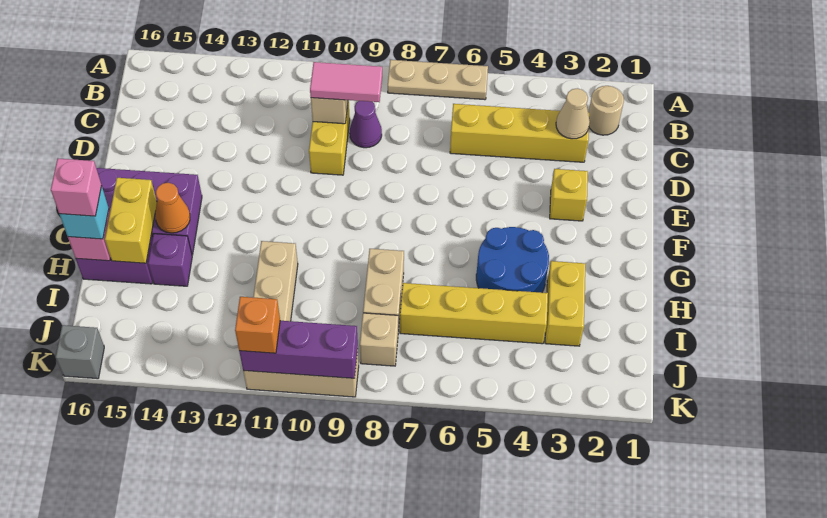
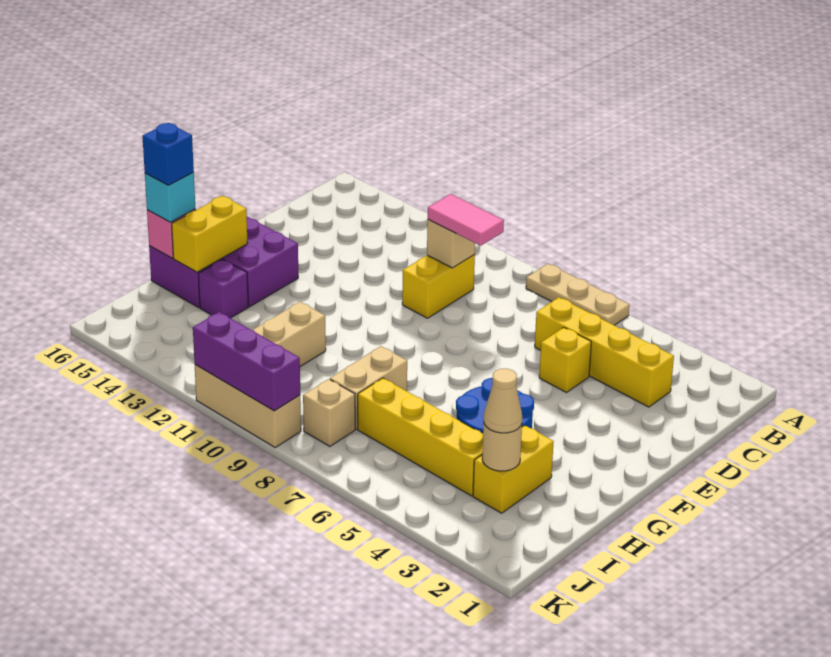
tan 1x1 round brick [589,86,624,135] -> tan 1x1 round brick moved to [482,424,522,471]
tan 1x1 cone [556,88,590,139] -> tan 1x1 cone moved to [484,369,522,433]
purple 1x1 cone [350,101,382,148] -> none
yellow 1x1 brick [550,169,588,221] -> yellow 1x1 brick moved to [539,327,591,392]
orange 1x1 cone [155,183,190,233] -> none
pink 1x1 brick [51,158,102,216] -> blue 1x1 brick [142,123,194,185]
orange 1x1 brick [235,297,280,353] -> none
grey 1x1 brick [56,325,104,379] -> none

